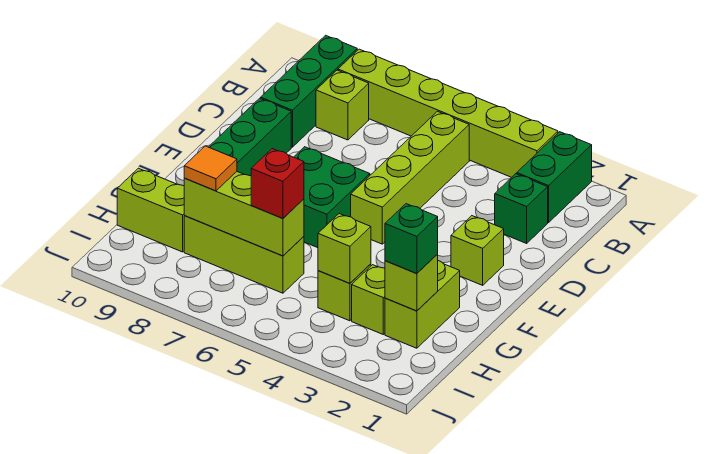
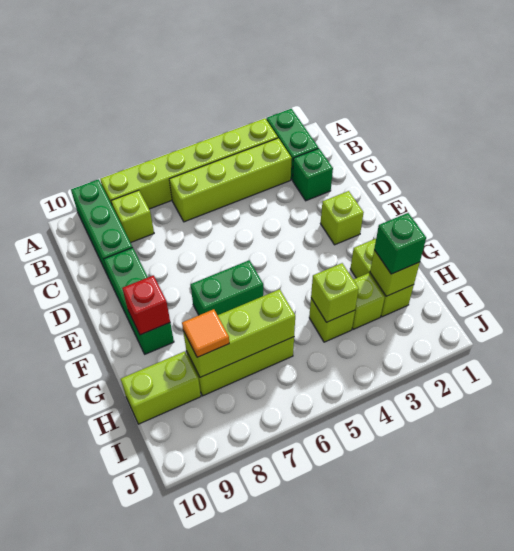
lime 1x4 brick [351,111,469,244] -> lime 1x4 brick turned to [169,138,292,222]
green 2x2 brick [294,147,370,248] -> green 1x2 brick [190,260,263,315]
red 1x1 brick [251,149,304,218] -> red 1x1 brick moved to [122,275,170,335]

